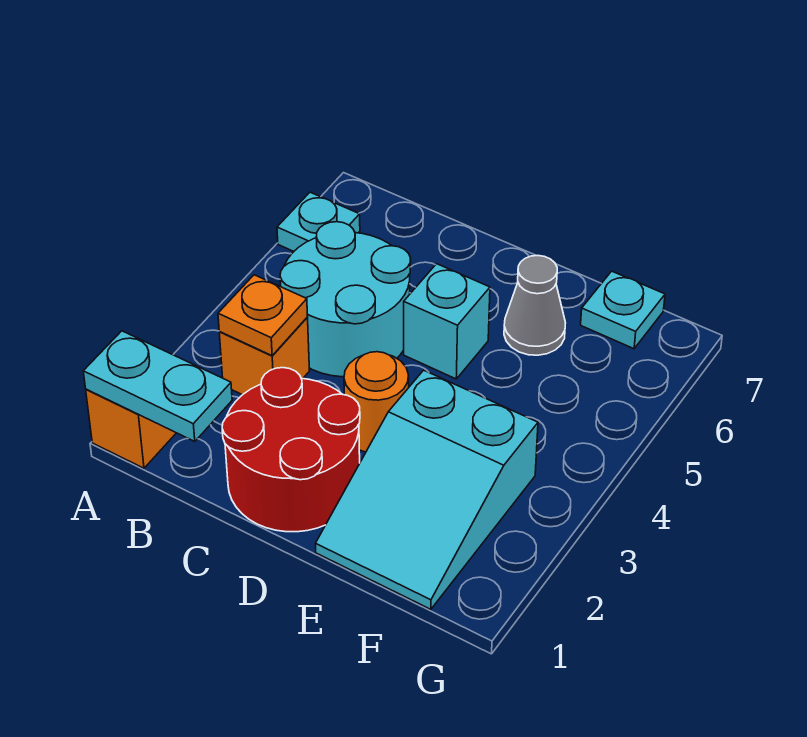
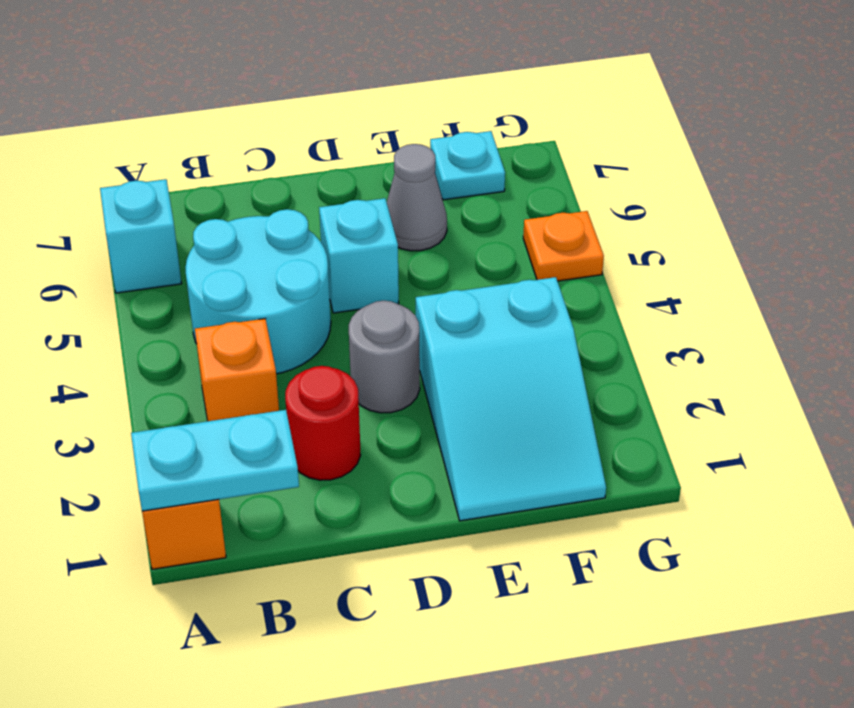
cyan 1x1 plate [277,192,360,251] -> cyan 1x1 brick [100,179,182,293]
orange 1x1 plate [218,275,308,356] -> orange 1x1 plate moved to [523,211,604,281]
red 2x2 round brick [222,368,360,532] -> red 1x1 round brick [285,366,361,480]
orange 1x1 round brick [344,352,409,452] -> grey 1x1 round brick [349,301,420,413]

